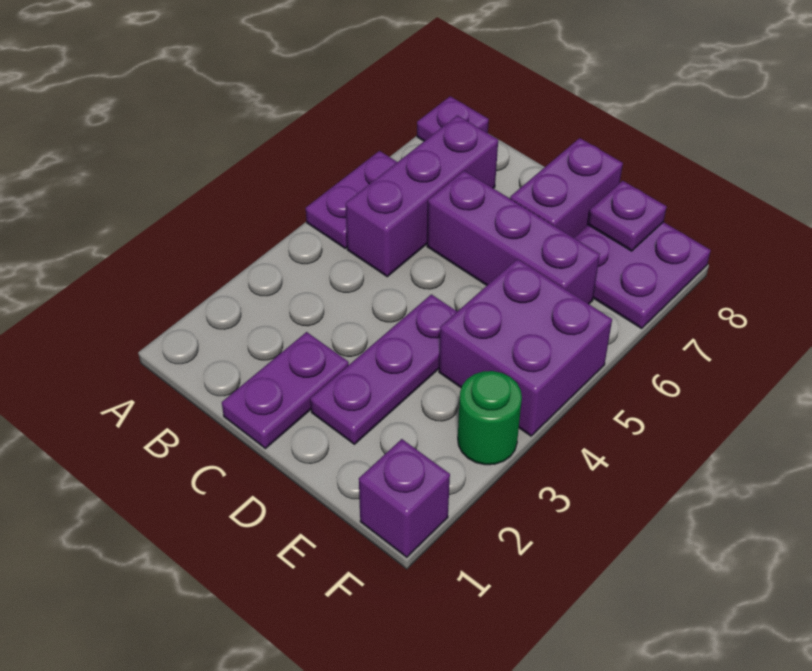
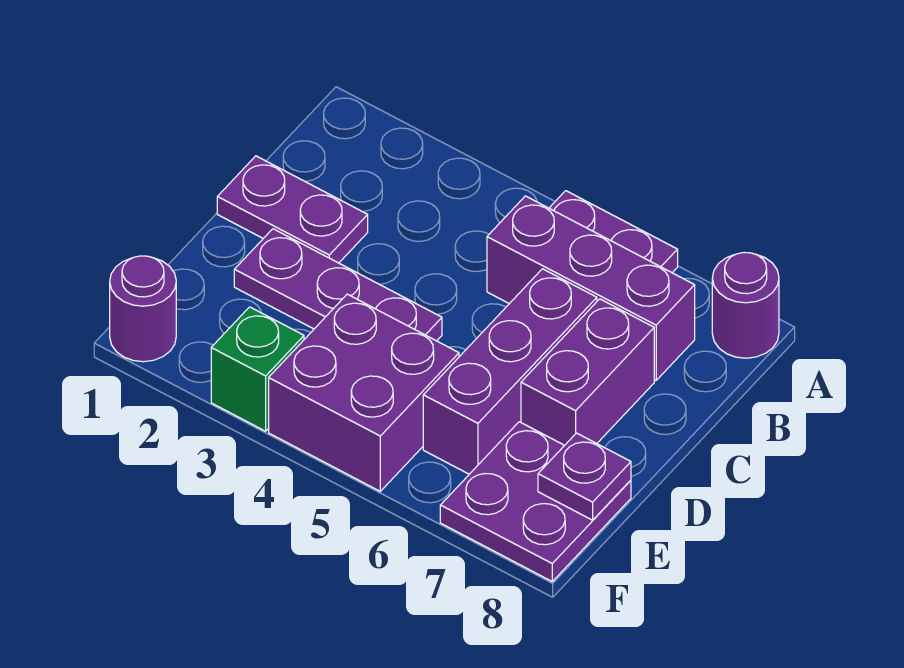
purple 1x1 plate [417,96,489,141] -> purple 1x1 round brick [712,252,779,358]
purple 1x2 brick [510,138,623,238] -> purple 1x2 brick turned to [521,299,654,445]
purple 1x1 brick [359,439,450,557] -> purple 1x1 round brick [110,256,176,362]
green 1x1 round brick [458,371,522,465] -> green 1x1 brick [211,307,304,431]

